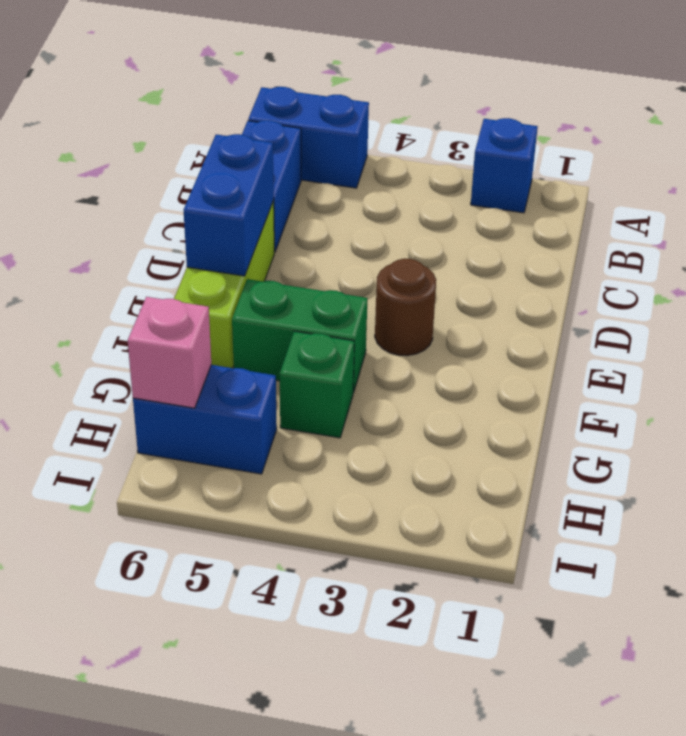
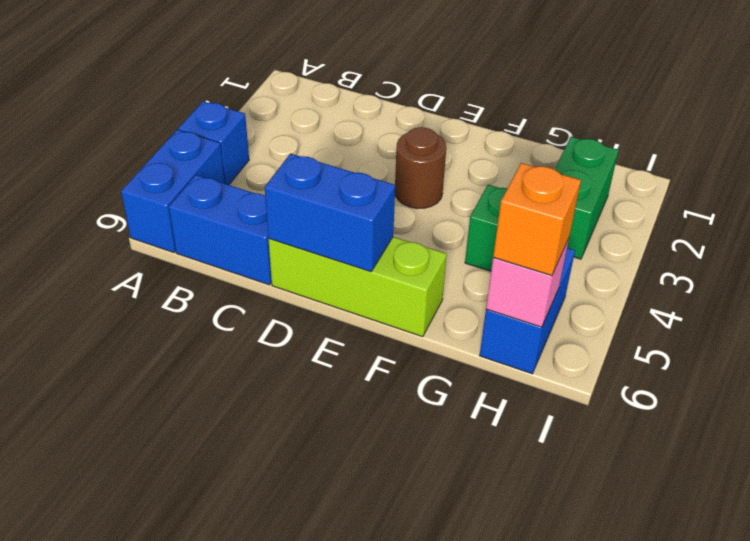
blue 1x1 brick [471,118,538,213] -> blue 1x1 brick moved to [178,101,249,185]
green 1x2 brick [232,279,367,393] -> green 1x2 brick moved to [555,137,619,259]
none -> orange 1x1 brick [493,163,581,276]

